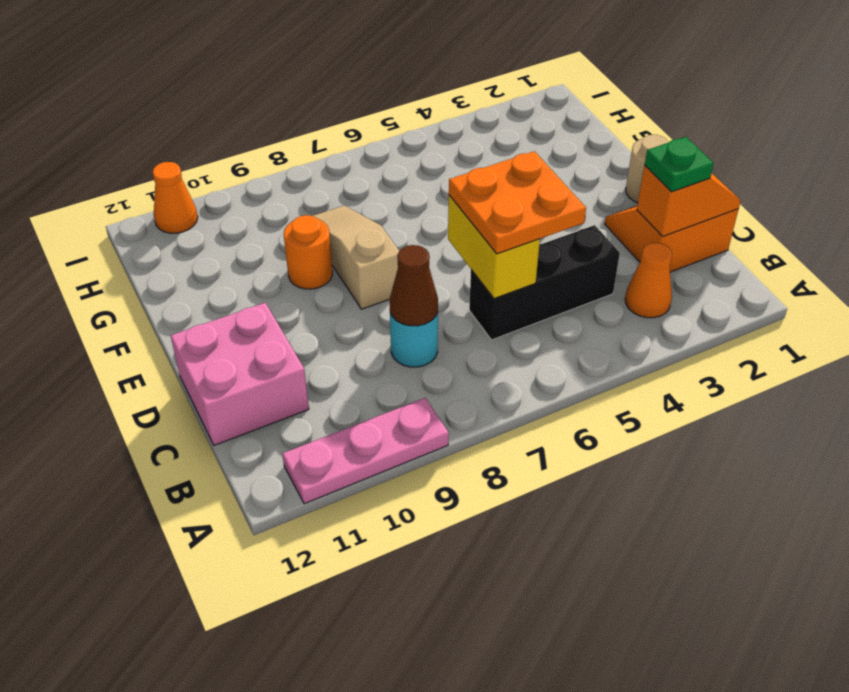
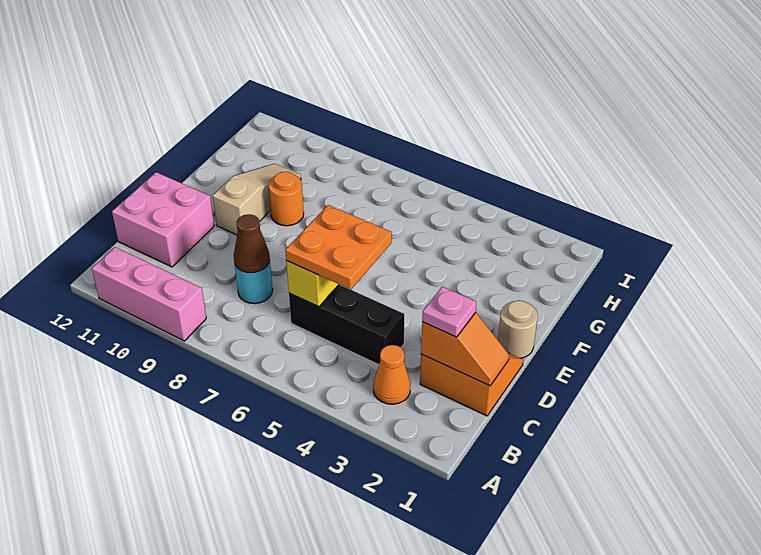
pink 1x3 plate [282,398,449,504] -> pink 1x3 brick [92,247,206,341]
green 1x1 plate [645,137,714,192] -> pink 1x1 plate [422,287,476,337]
tan 1x3 slope [313,206,399,309] -> tan 1x3 slope moved to [213,164,301,235]
orange 1x1 cone [153,162,198,233] -> none

